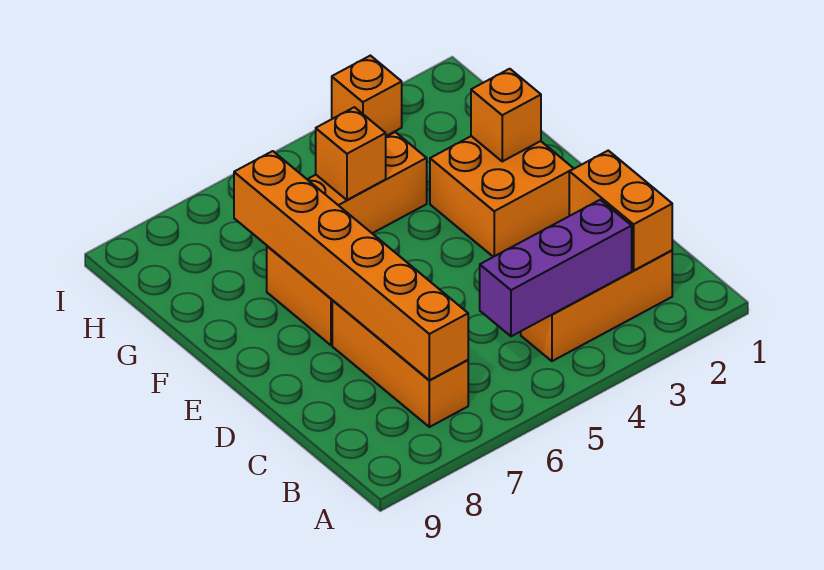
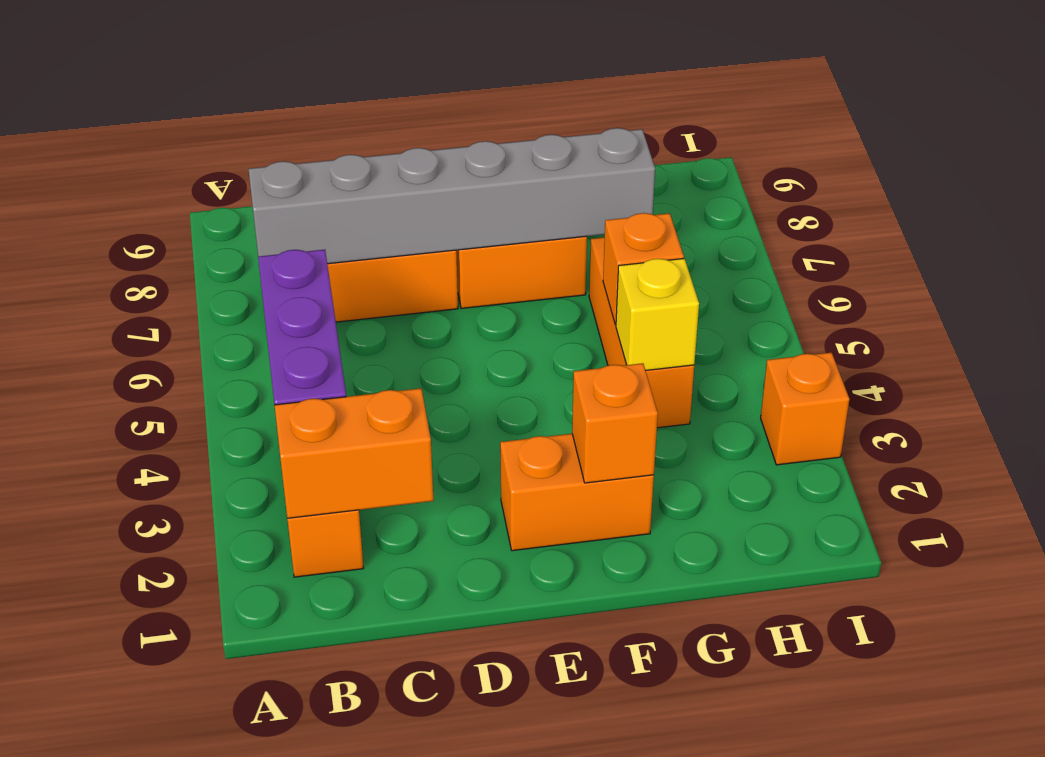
orange 1x6 brick [234,151,468,380] -> grey 1x6 brick [249,128,655,264]
orange 2x2 brick [430,136,574,257] -> orange 1x2 brick [500,434,654,551]
none -> yellow 1x1 brick [616,259,699,370]

